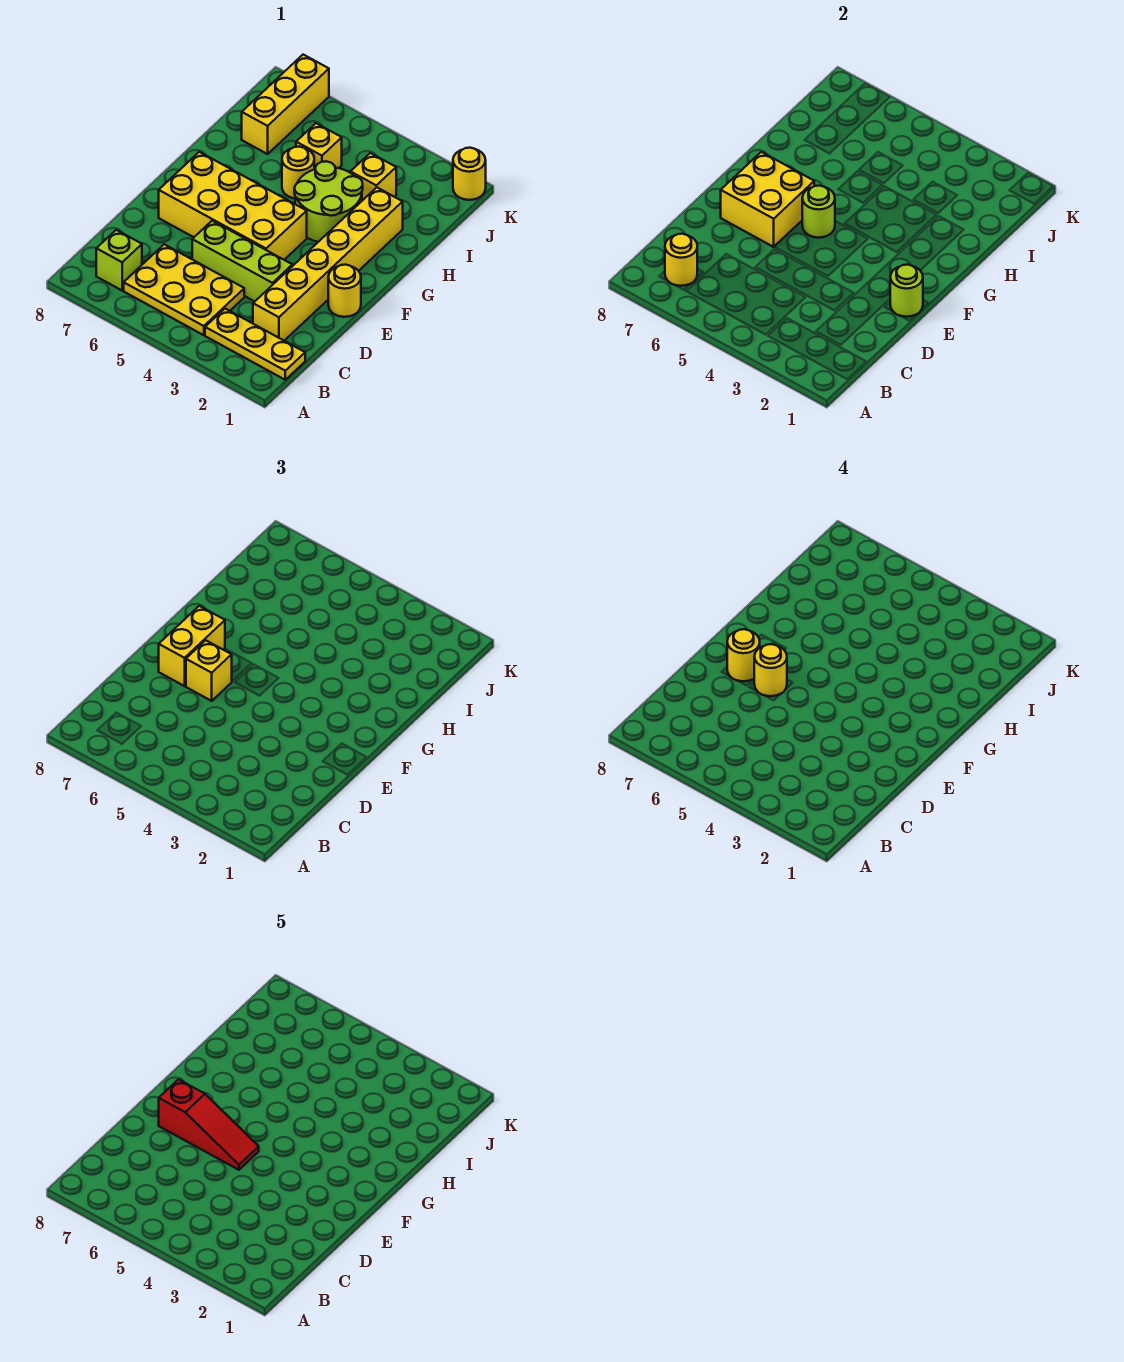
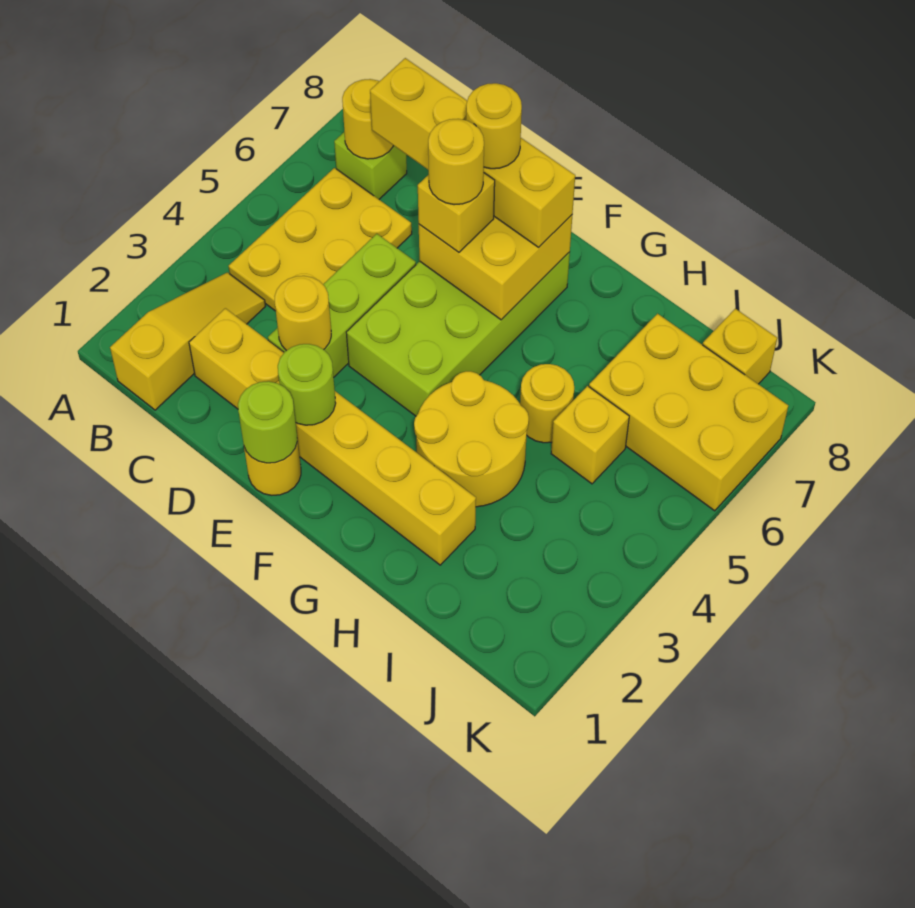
yellow 1x3 plate [205,309,305,380] -> yellow 1x3 slope [110,272,265,410]
yellow 2x4 brick [159,152,307,260] -> lime 2x4 brick [346,252,570,416]
red 1x3 slope [159,1079,259,1170] -> none
yellow 1x2 brick [159,606,225,686] -> yellow 1x4 brick [370,58,575,247]
lime 1x1 round brick [802,186,835,238] -> lime 1x1 round brick moved to [278,344,336,425]
lime 2x2 round brick [294,161,363,242] -> yellow 2x2 round brick [414,371,529,507]
yellow 1x1 brick [351,153,396,201] -> yellow 1x1 brick moved to [703,309,777,384]
yellow 1x3 brick [242,55,329,154] -> yellow 2x3 brick [589,314,788,511]
yellow 1x1 round brick [453,148,486,200] -> yellow 1x1 round brick moved to [274,276,331,351]

